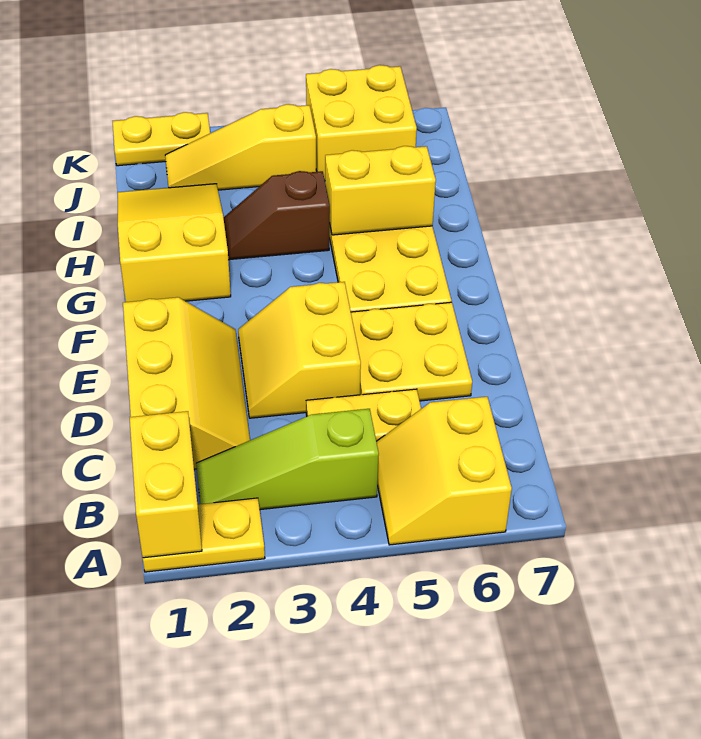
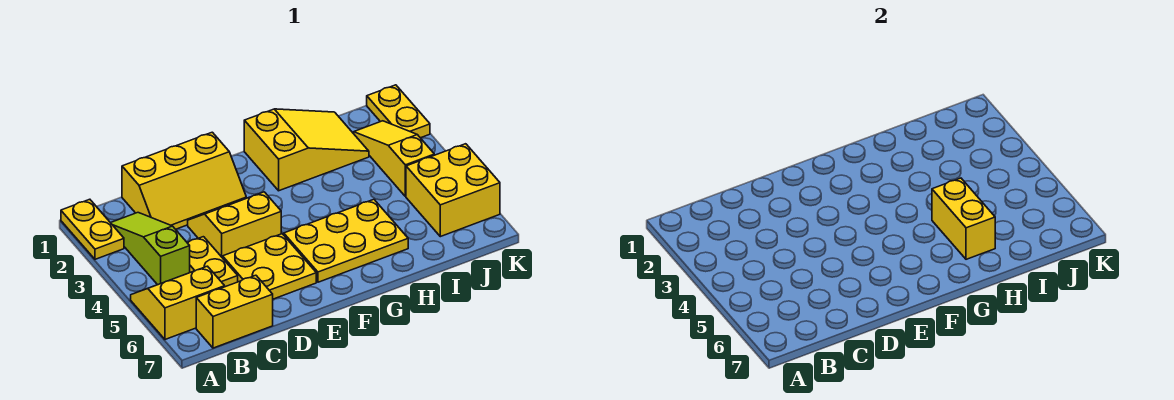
yellow 1x2 brick [130,411,202,558] -> yellow 1x2 brick moved to [196,275,273,348]
brown 1x2 slope [223,171,330,260] -> none

